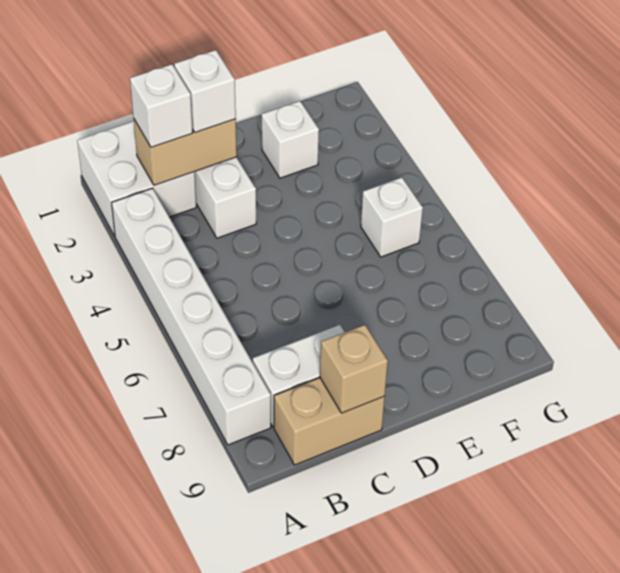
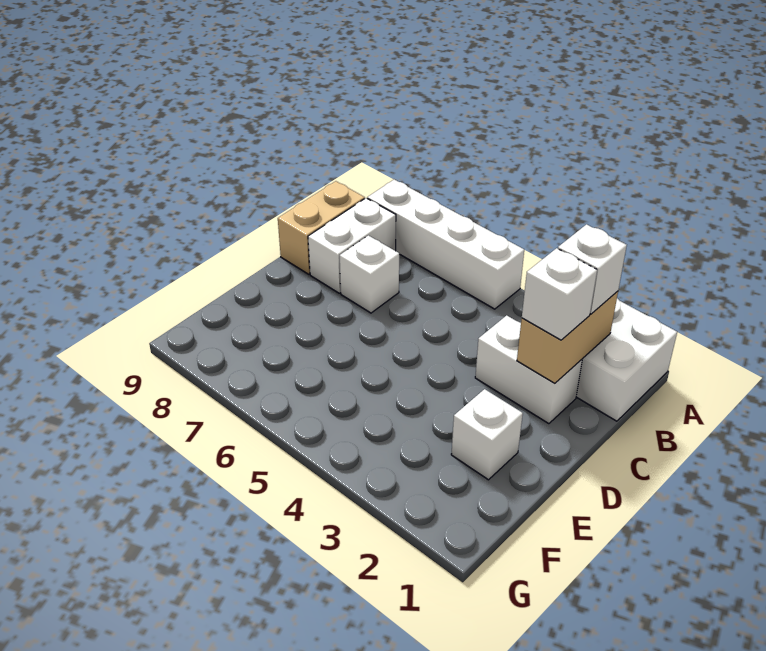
white 1x6 brick [112,188,271,445] -> white 1x4 brick [367,180,524,309]
tan 1x1 brick [320,325,388,413] -> none
white 1x1 brick [361,177,423,257] -> white 1x1 brick moved to [340,235,399,313]

